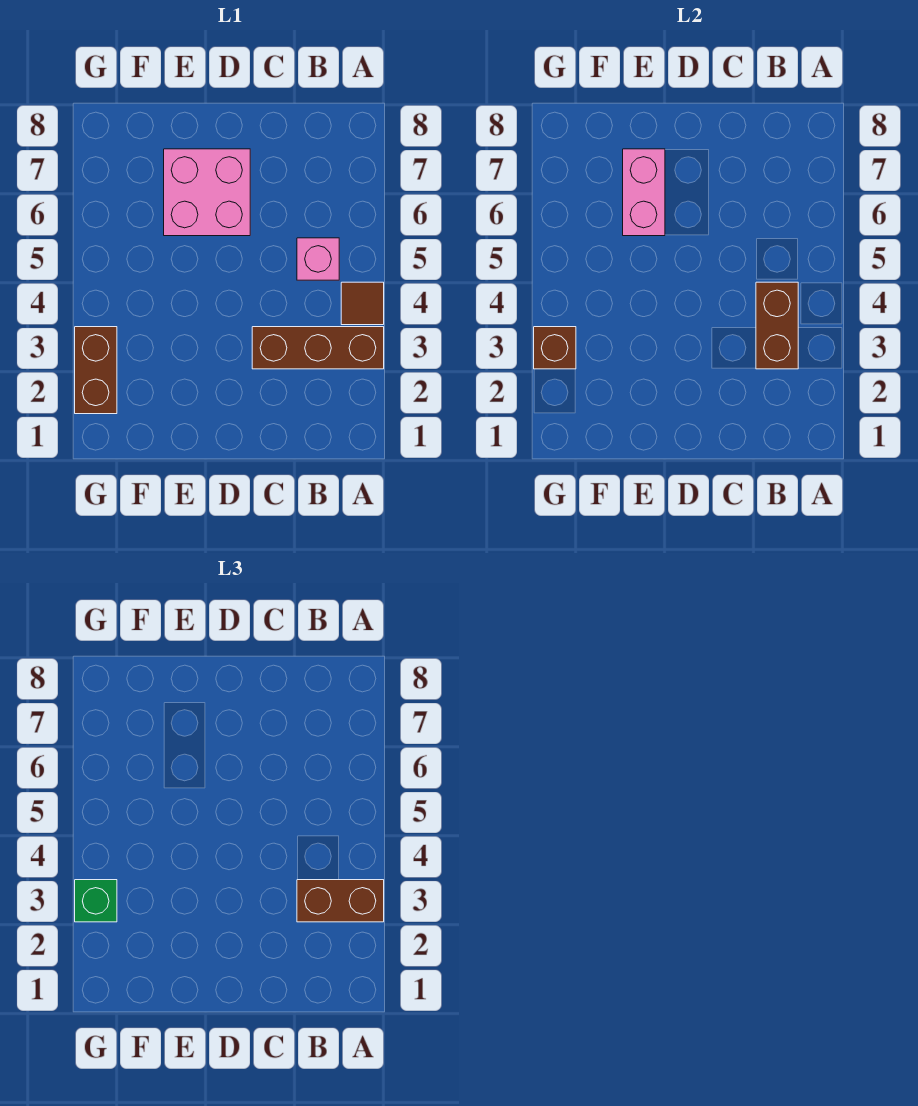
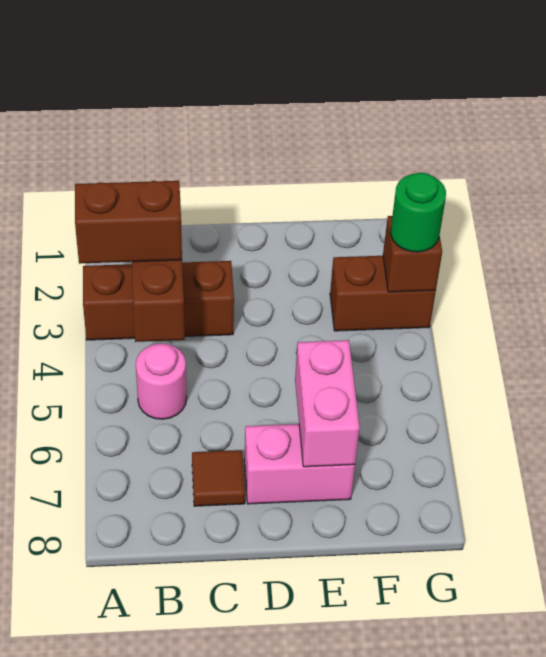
brown 1x1 tile [341,282,384,325] -> brown 1x1 tile moved to [192,450,245,506]
pink 1x1 brick [297,238,339,280] -> pink 1x1 round brick [136,343,187,419]
pink 2x2 brick [164,149,250,236] -> pink 1x2 brick [244,424,355,504]
brown 1x2 brick [75,327,117,414] -> brown 1x2 brick turned to [330,256,436,331]
green 1x1 brick [75,880,117,922] -> green 1x1 round brick [391,173,446,252]

